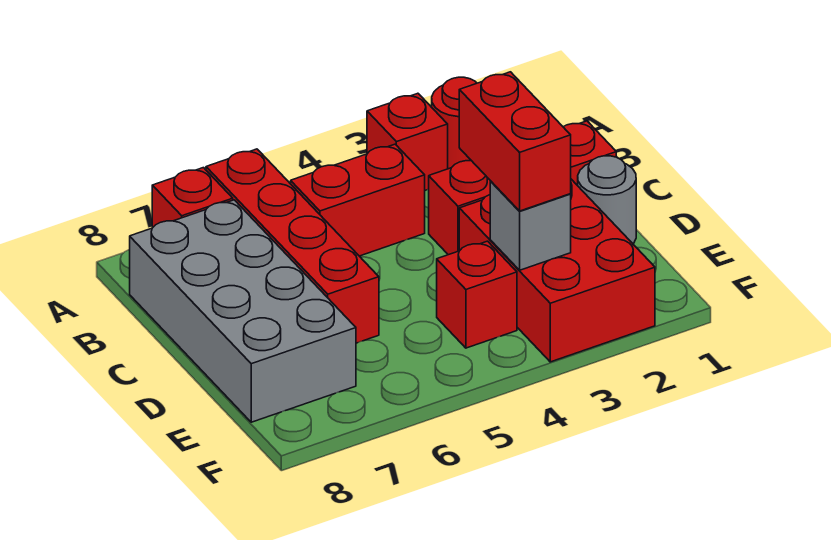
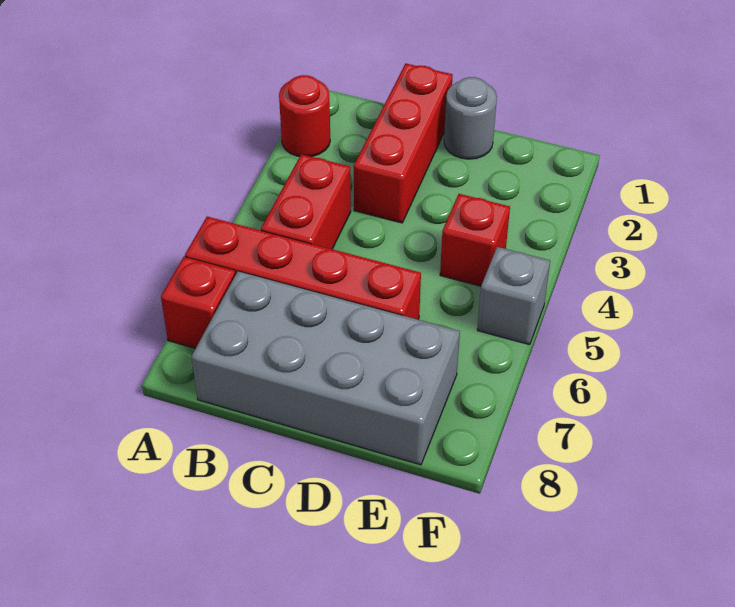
red 1x1 brick [367,93,448,190] -> none
red 2x3 brick [459,179,655,362] -> none
red 1x2 brick [459,72,571,211] -> none
grey 1x1 brick [490,181,571,270] -> grey 1x1 brick moved to [477,247,550,345]

